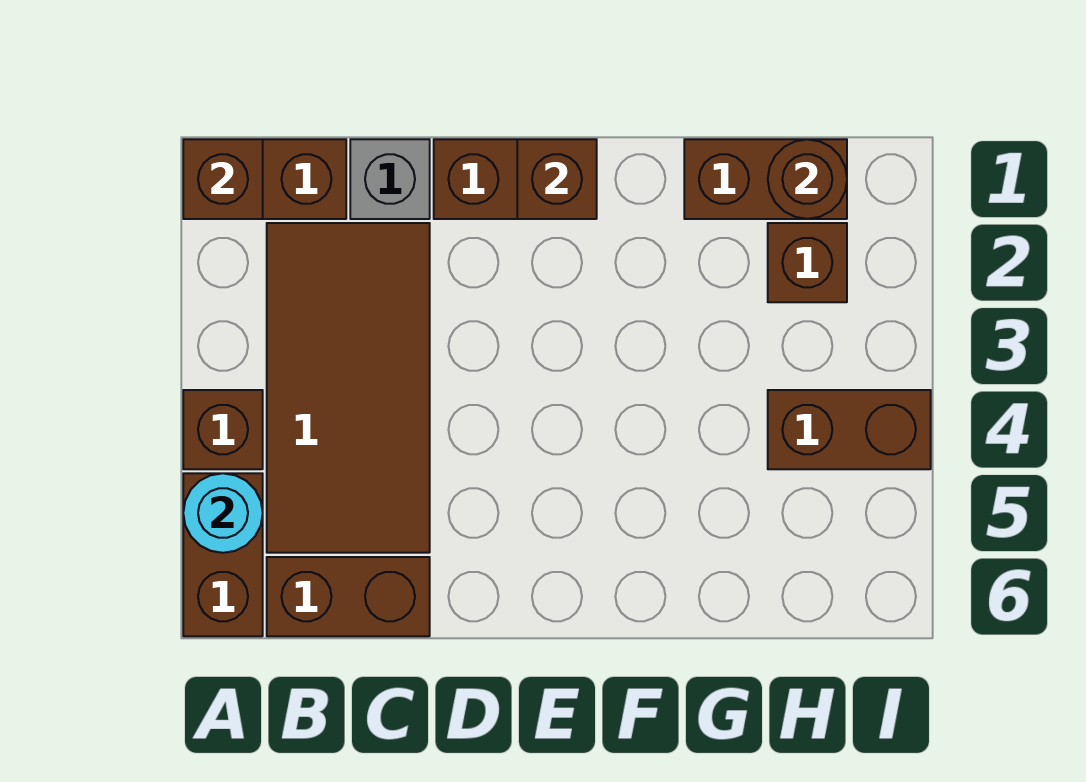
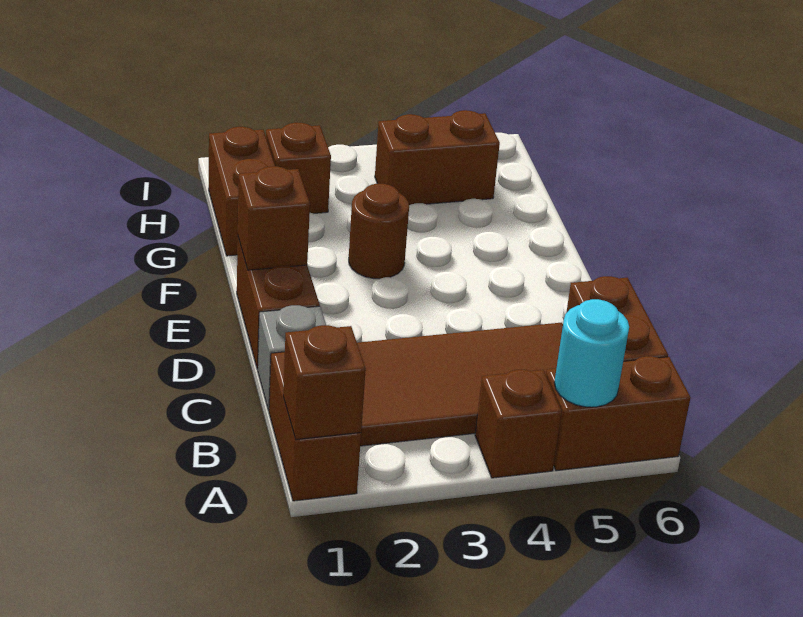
brown 1x1 round brick [768,139,847,219] -> brown 1x1 round brick moved to [349,184,409,279]
brown 1x2 brick [768,390,931,469] -> brown 1x2 brick turned to [375,110,500,205]

